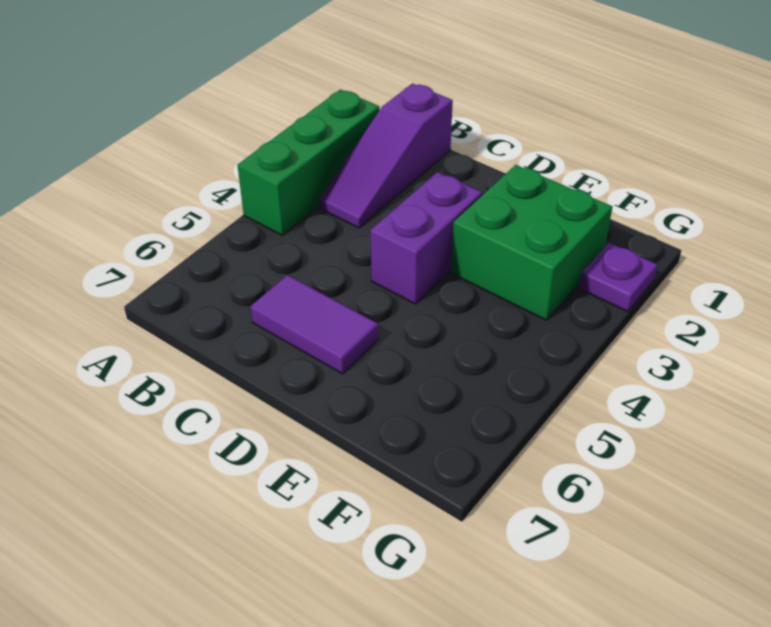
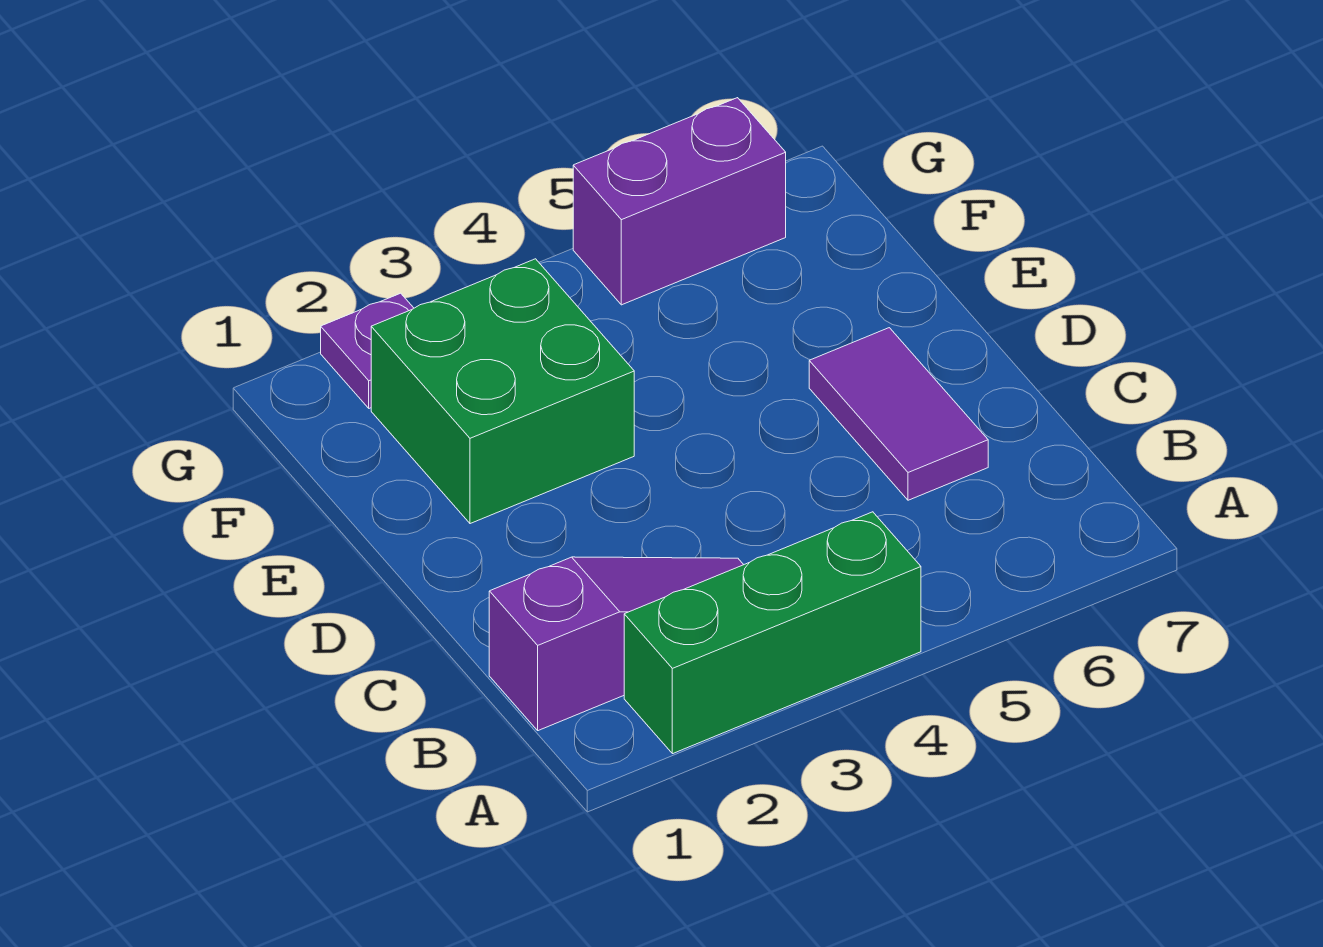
purple 1x2 brick [370,172,482,304] -> purple 1x2 brick moved to [573,98,786,305]

